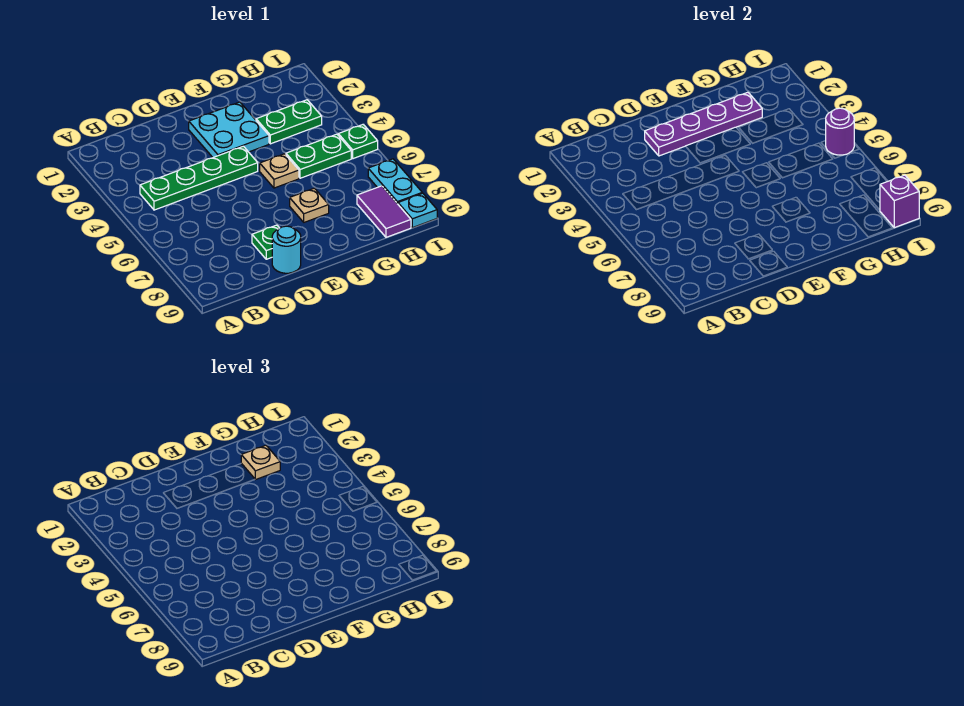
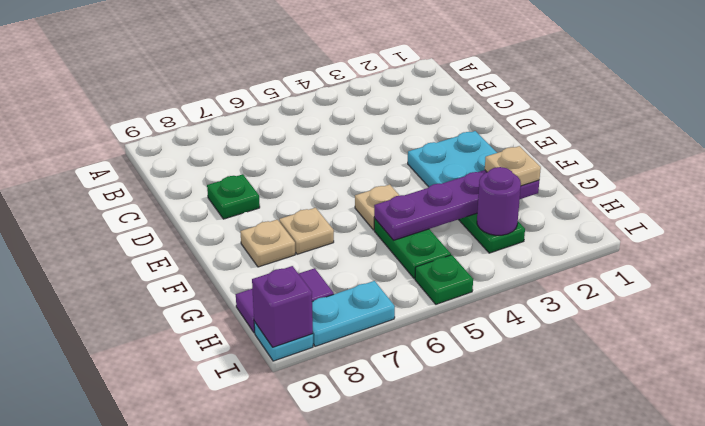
green 1x4 plate [140,146,258,210] -> none
purple 1x4 plate [645,92,762,156] -> purple 1x4 plate turned to [374,170,539,240]
cyan 1x1 round brick [272,226,301,273] -> none
none -> tan 1x1 plate [240,220,295,267]
purple 1x1 round brick [826,108,854,155] -> purple 1x1 round brick moved to [477,167,521,235]

